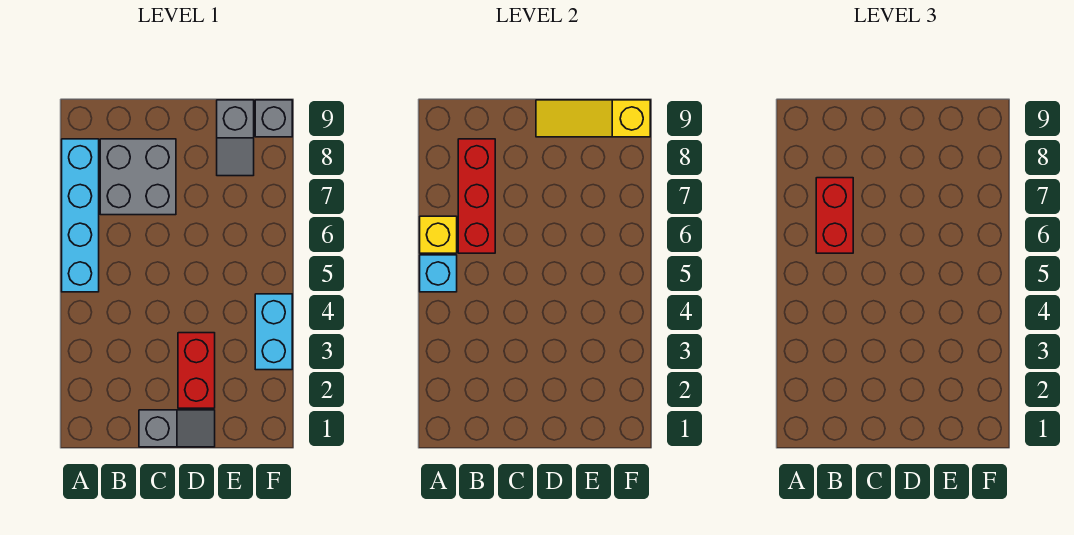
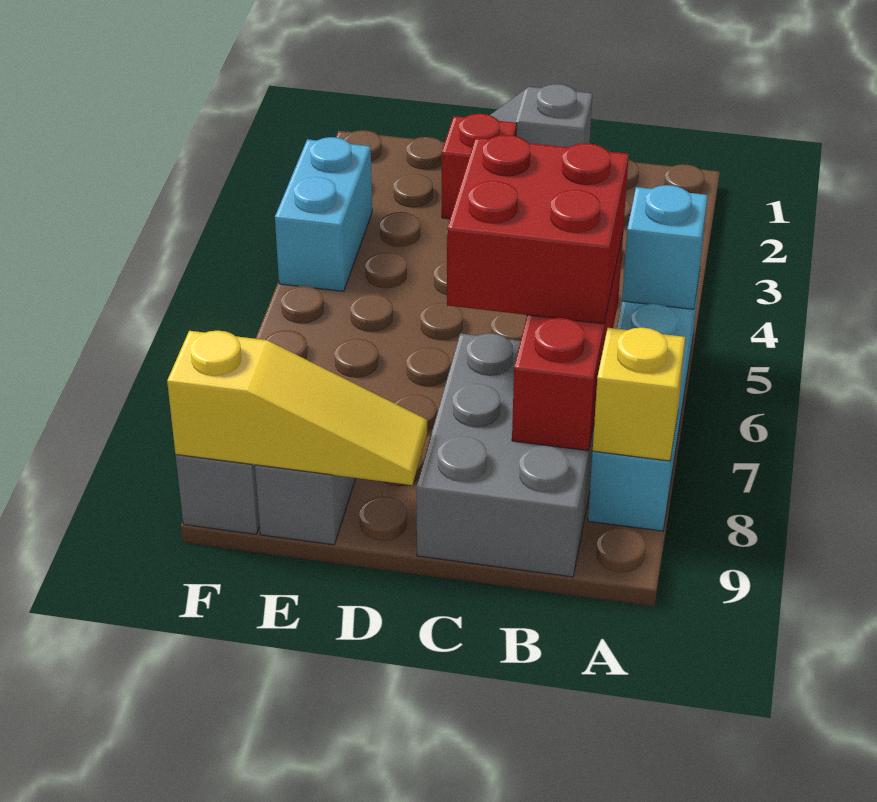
yellow 1x1 brick [420,216,457,253] -> yellow 1x1 brick moved to [593,327,685,461]
red 1x2 brick [816,178,853,253] -> red 2x2 brick [447,135,629,324]
grey 2x2 brick [100,139,176,215] -> grey 2x3 brick [416,333,594,577]
red 1x2 brick [178,333,215,408] -> red 1x1 brick [442,114,517,219]

